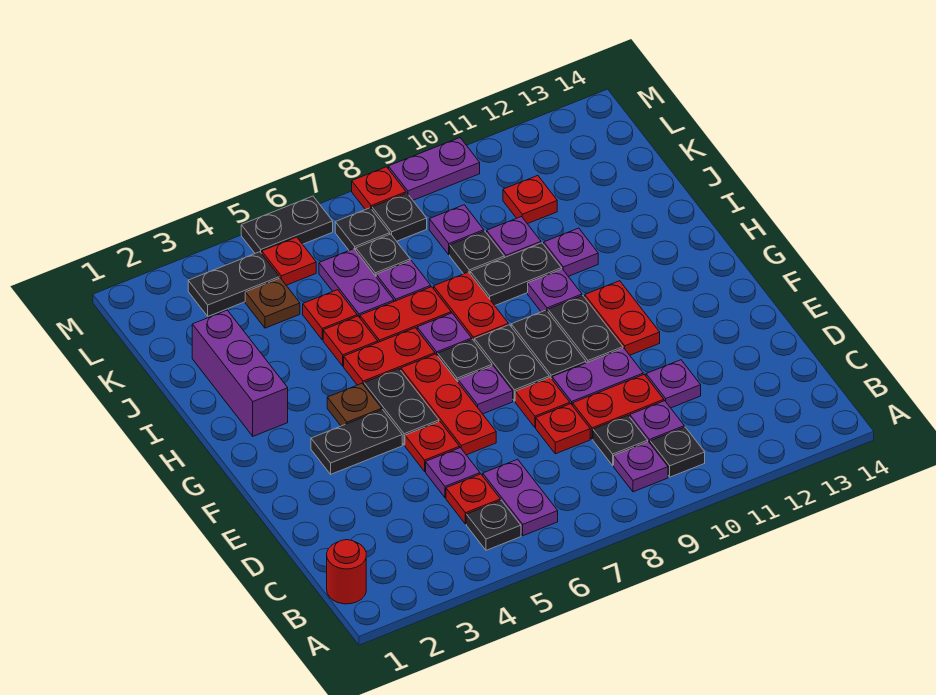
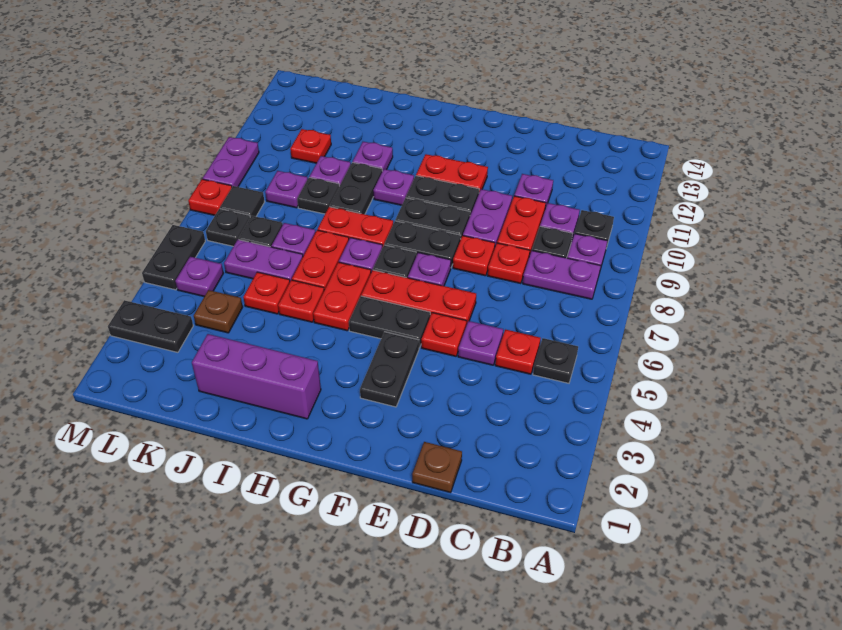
red 1x1 round brick [327,540,366,604] -> none
purple 1x2 plate [483,459,558,536] -> purple 1x2 plate moved to [523,251,601,299]
brown 1x1 plate [327,384,382,426] -> brown 1x1 plate moved to [412,442,462,493]
black 1x2 plate [188,252,280,316] -> black 1x2 plate turned to [108,300,193,352]
red 1x1 plate [262,237,316,285] -> purple 1x1 plate [175,257,223,297]
black 1x1 plate [372,193,427,241] -> black 1x1 tile [220,186,264,217]

